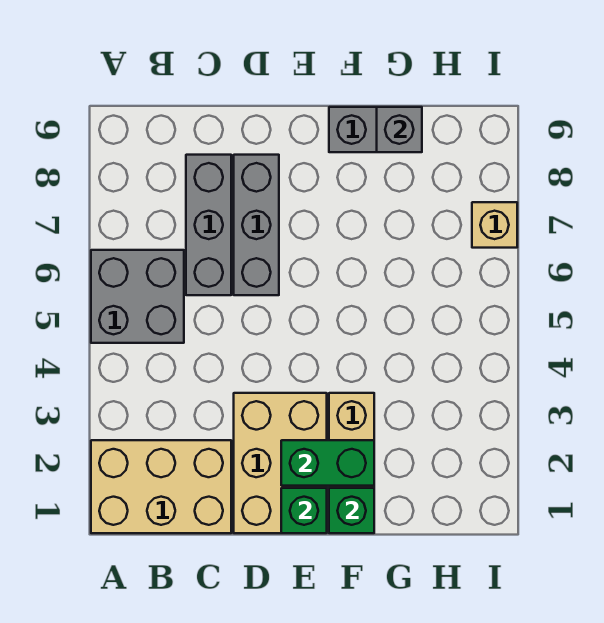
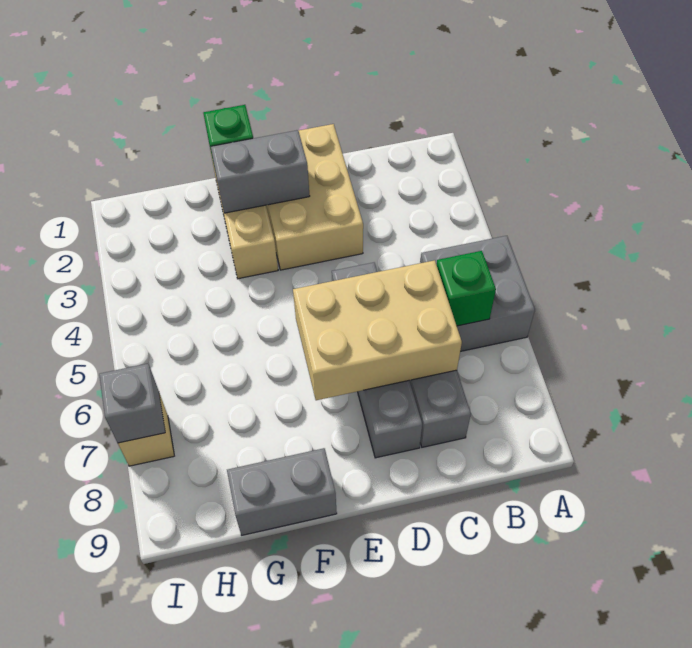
tan 2x3 brick [91,440,231,533] -> tan 2x3 brick moved to [293,260,462,400]
grey 1x3 brick [234,155,279,295] -> grey 1x4 brick [332,263,422,458]
green 1x1 brick [281,488,327,533] -> green 1x1 brick moved to [437,251,496,326]
green 1x2 brick [281,440,374,486] -> grey 1x2 brick [211,130,310,213]
grey 1x1 brick [377,107,422,152] -> grey 1x1 brick moved to [99,364,165,443]

